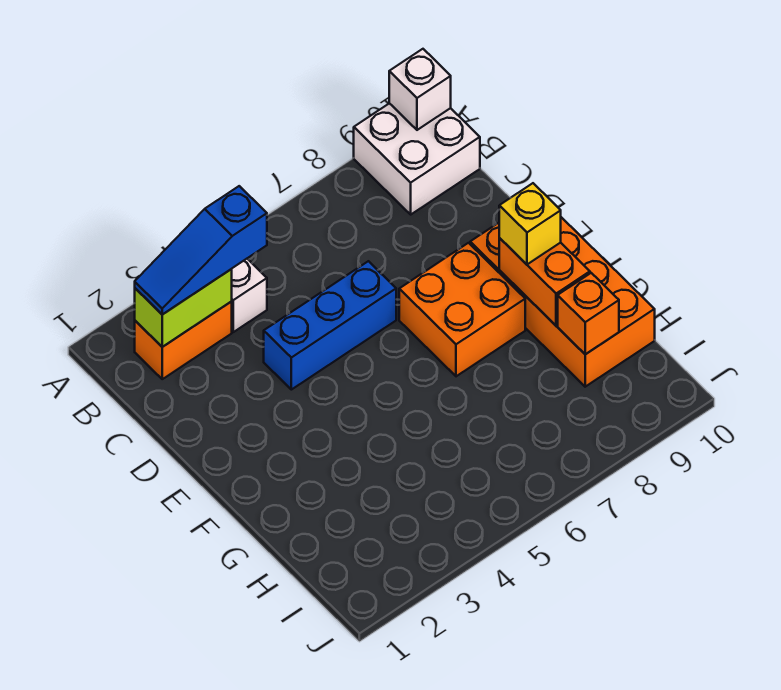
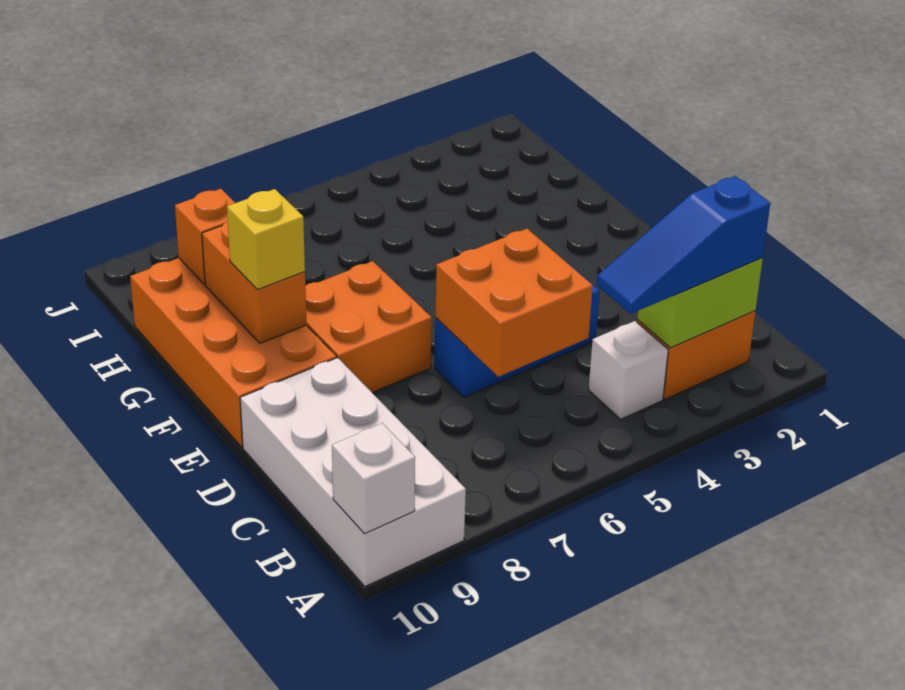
white 2x2 brick [354,103,480,214] -> white 2x4 brick [240,358,466,586]
blue 1x3 slope [135,186,267,315] -> blue 1x3 slope turned to [597,176,770,314]
none -> orange 2x2 brick [435,229,593,377]

